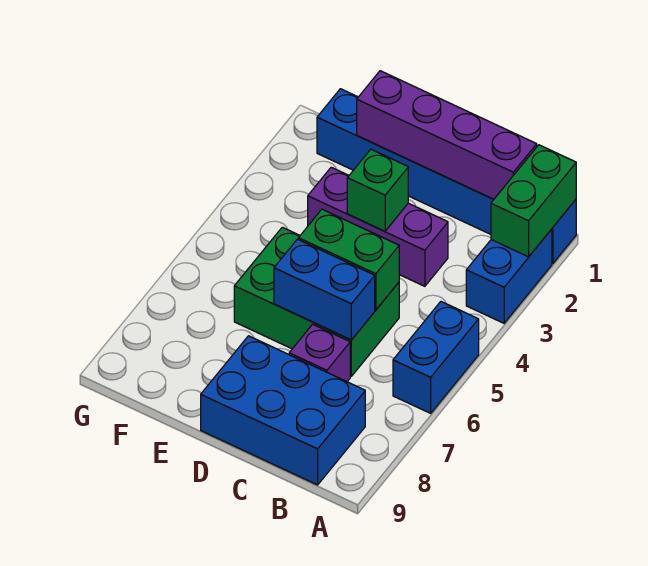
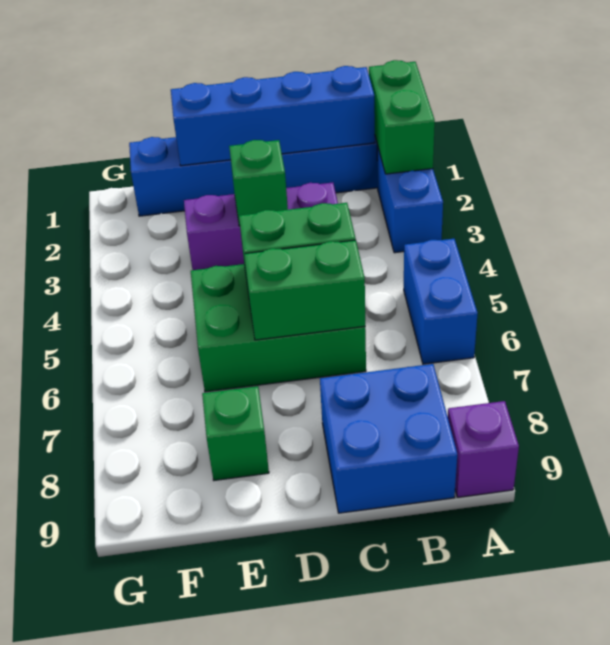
purple 1x4 brick [357,71,537,199] -> blue 1x4 brick [171,66,375,166]
blue 2x3 brick [201,336,365,485] -> blue 2x2 brick [320,364,457,513]
blue 1x2 brick [274,239,375,340] -> green 1x2 brick [244,240,365,340]
purple 1x1 brick [289,324,350,382] -> purple 1x1 brick moved to [448,401,519,497]
none -> green 1x1 brick [202,386,269,480]

